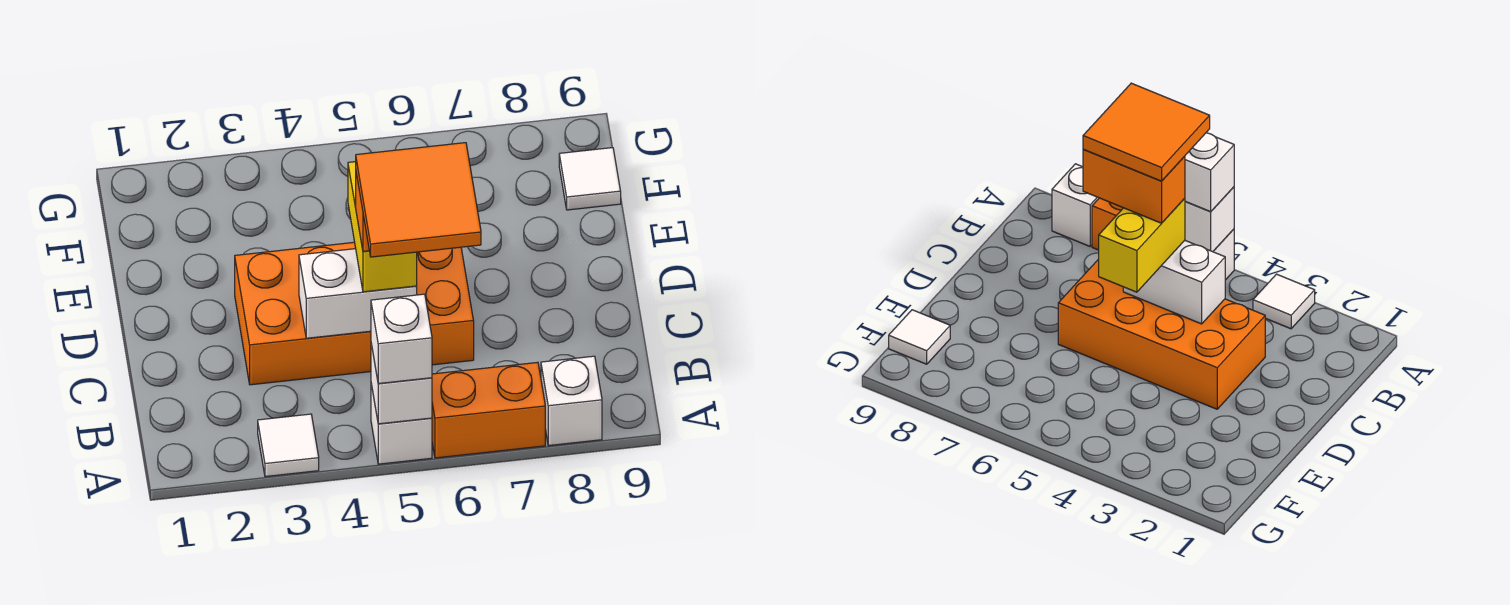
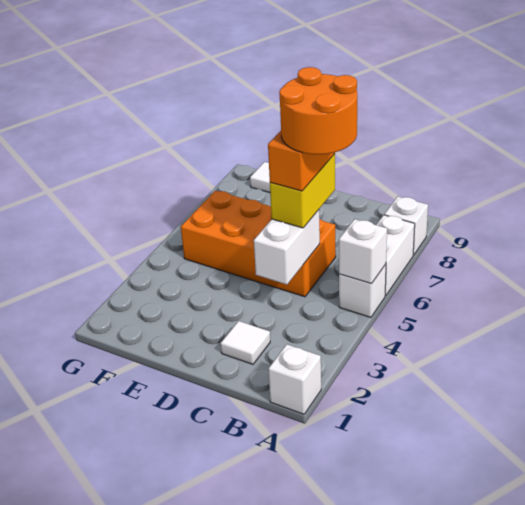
white 1x1 tile [258,414,319,477] -> white 1x1 tile moved to [221,321,270,364]
white 1x1 brick [371,294,432,384] -> white 1x1 brick moved to [269,344,321,414]
orange 1x2 brick [432,362,545,458] -> white 1x2 brick [376,215,415,296]
orange 2x2 tile [356,143,481,257] -> orange 2x2 round brick [279,67,357,154]
orange 2x4 brick [235,242,474,385] -> orange 2x4 brick turned to [181,191,336,297]
yellow 1x2 brick [348,162,417,292] -> yellow 1x2 brick turned to [270,154,335,228]

